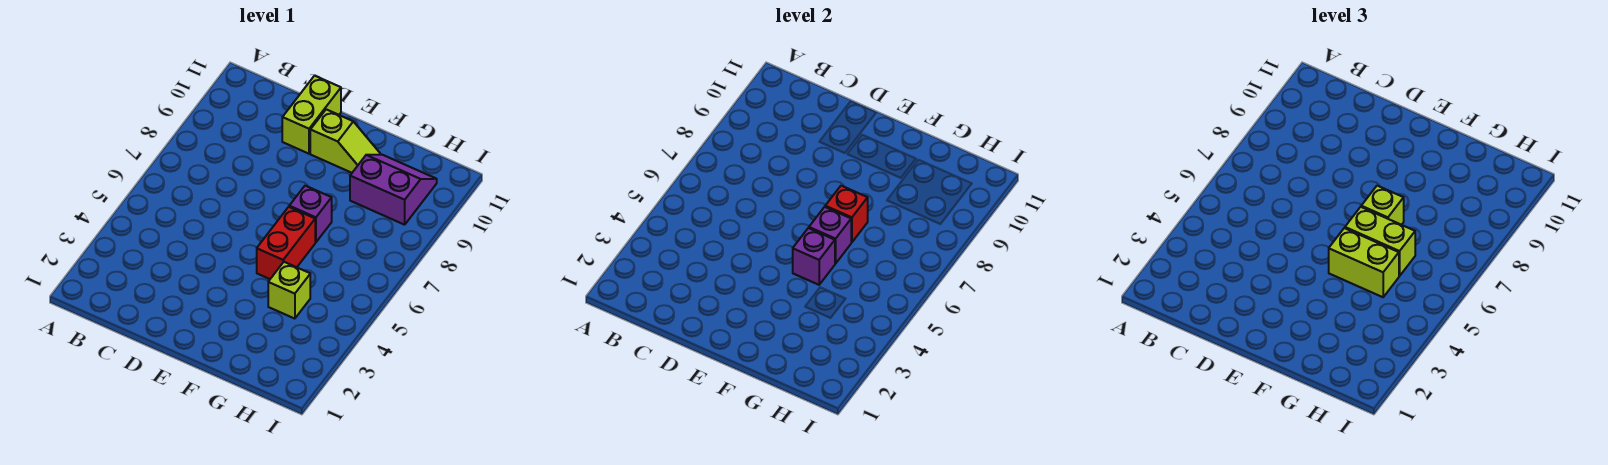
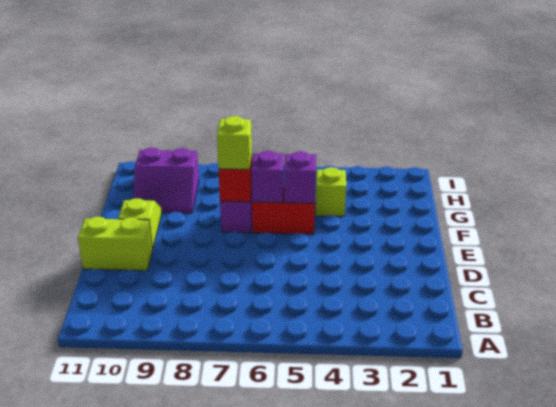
lime 1x2 brick [1329,228,1399,297] -> none
lime 1x2 brick [1345,207,1415,276] -> none
purple 2x2 slope [350,154,437,225] -> purple 2x2 slope turned to [133,148,199,213]

